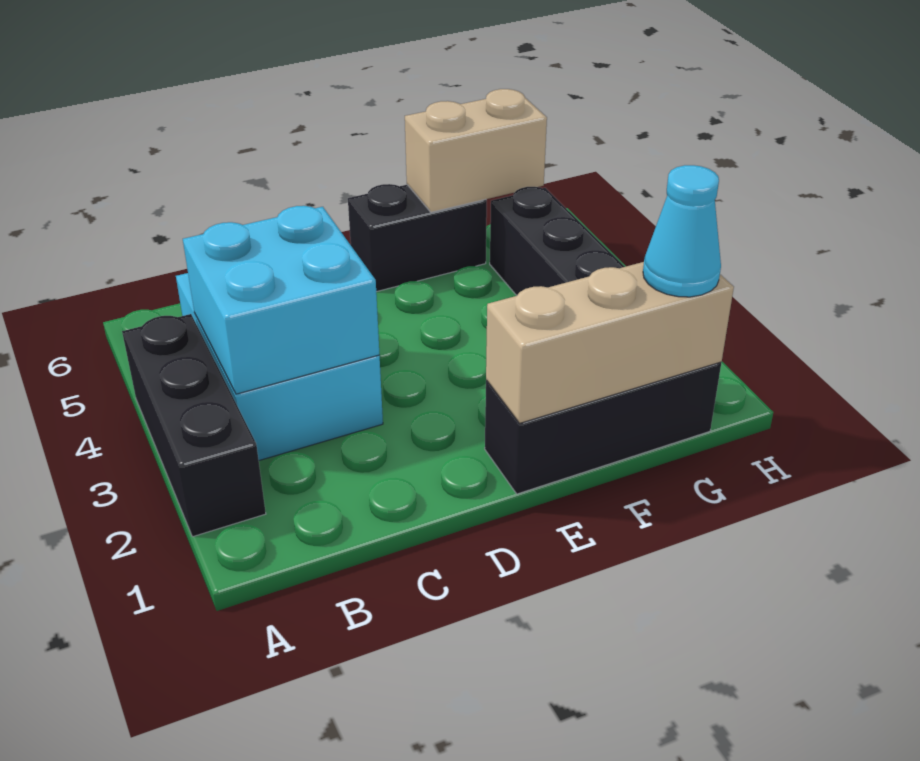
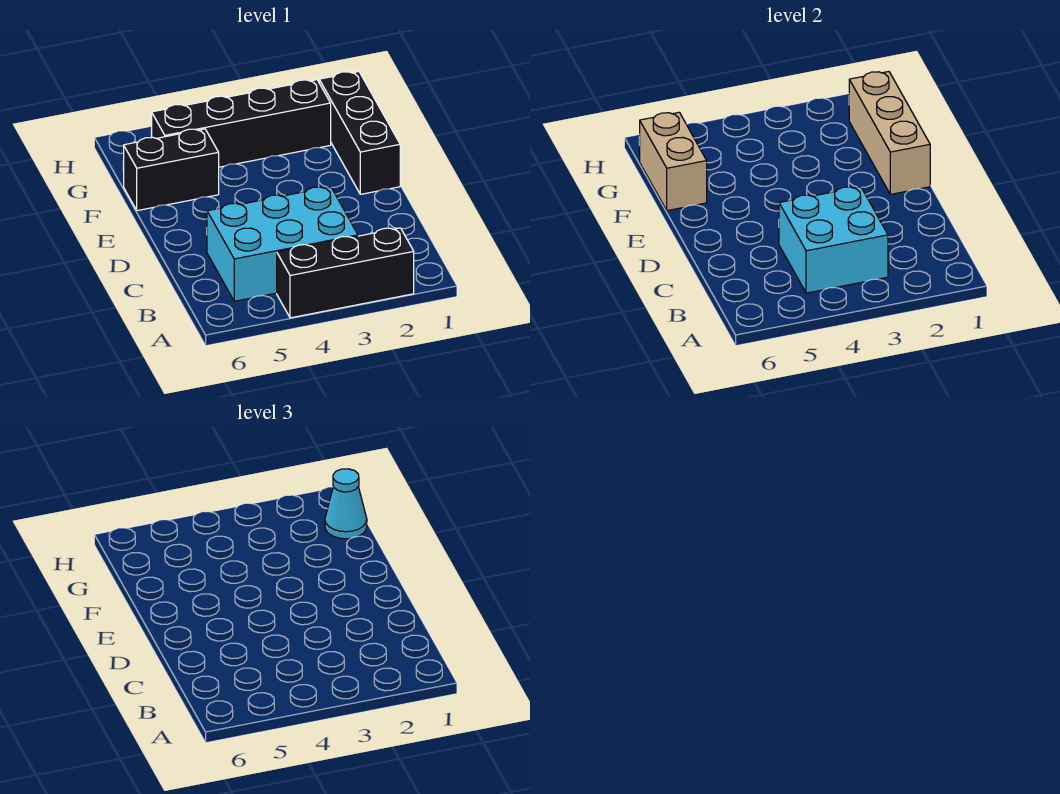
black 1x2 brick [348,184,487,292] -> black 1x2 brick turned to [123,129,219,211]

